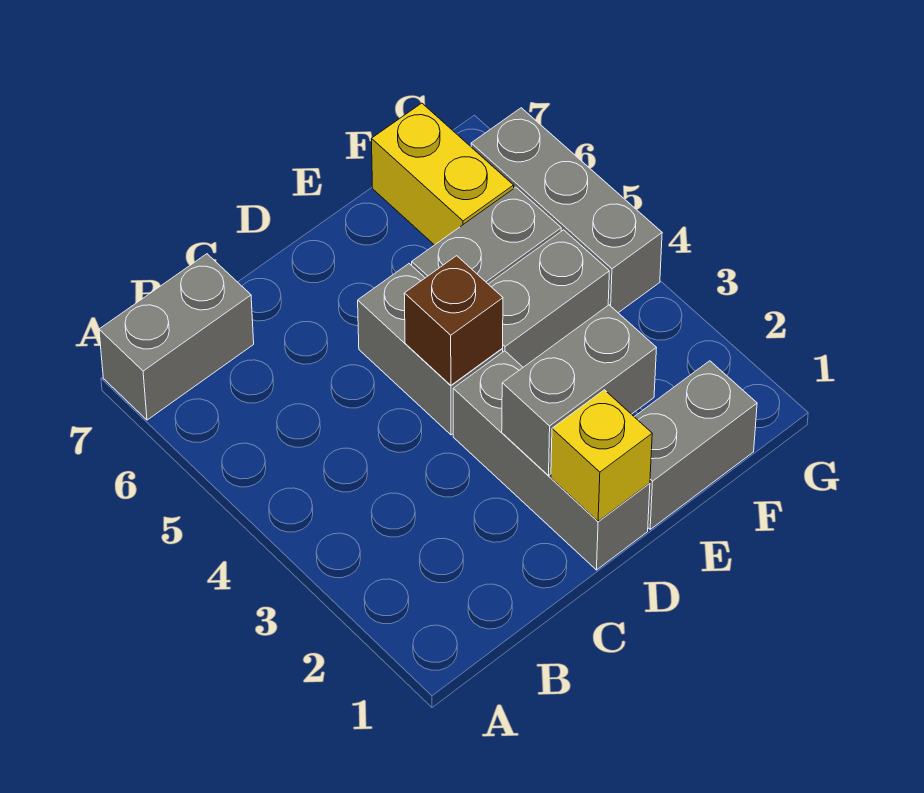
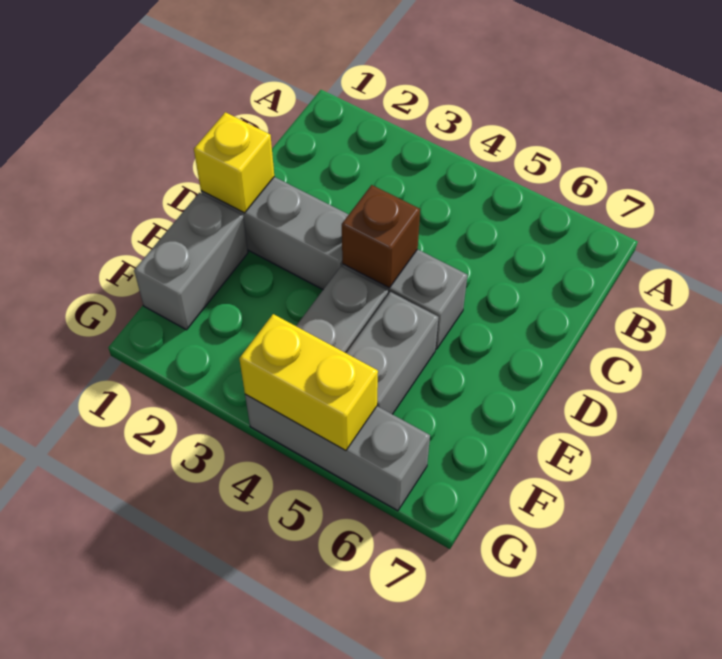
grey 1x2 brick [99,254,254,420] -> none
grey 1x2 brick [502,305,656,475] -> none
yellow 1x2 brick [372,103,514,245] -> yellow 1x2 brick moved to [239,314,378,451]

